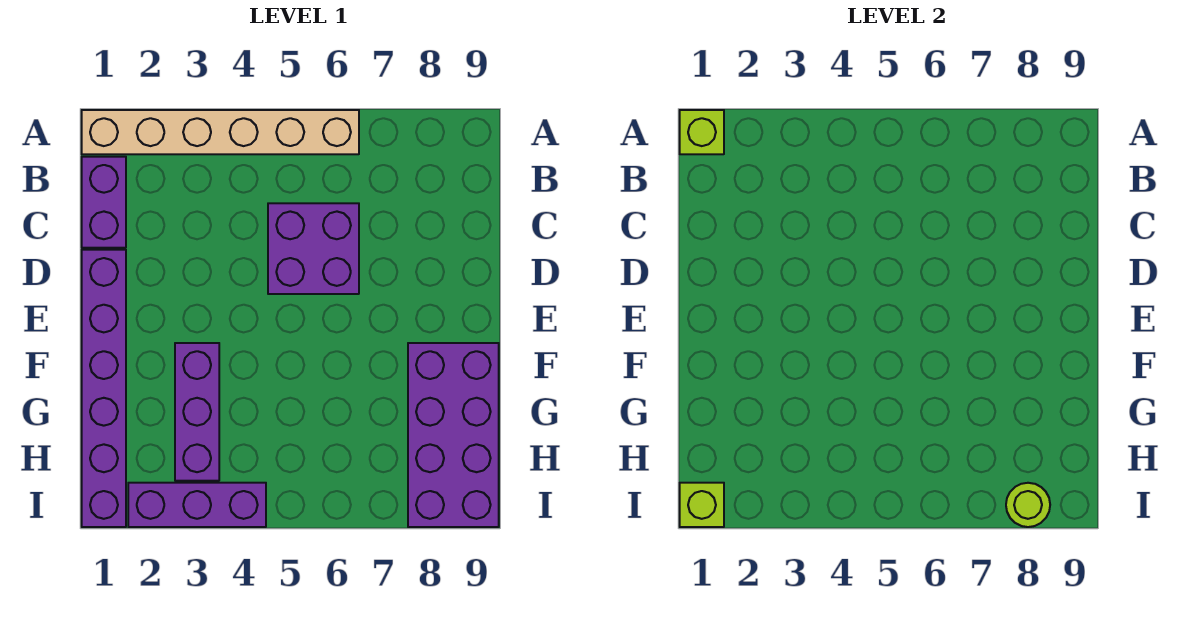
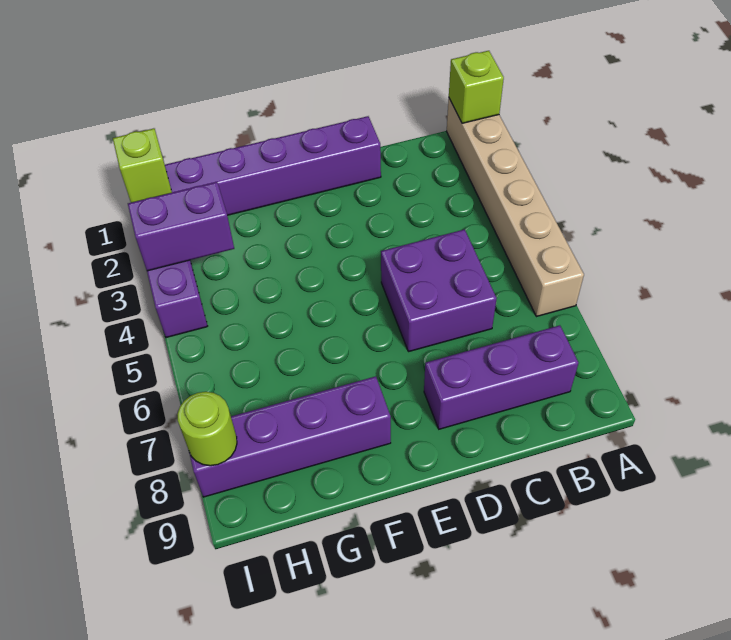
purple 1x2 brick [82,157,126,248] -> purple 1x2 brick moved to [128,182,234,271]
purple 1x3 brick [175,343,219,481] -> purple 1x3 brick moved to [424,325,578,429]
purple 2x4 brick [408,343,499,527] -> purple 1x4 brick [189,376,391,497]

